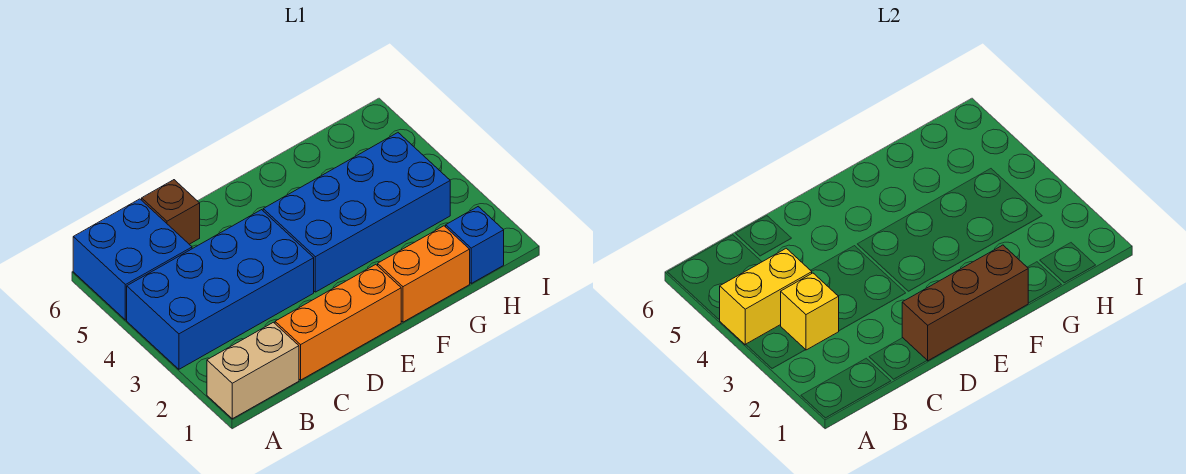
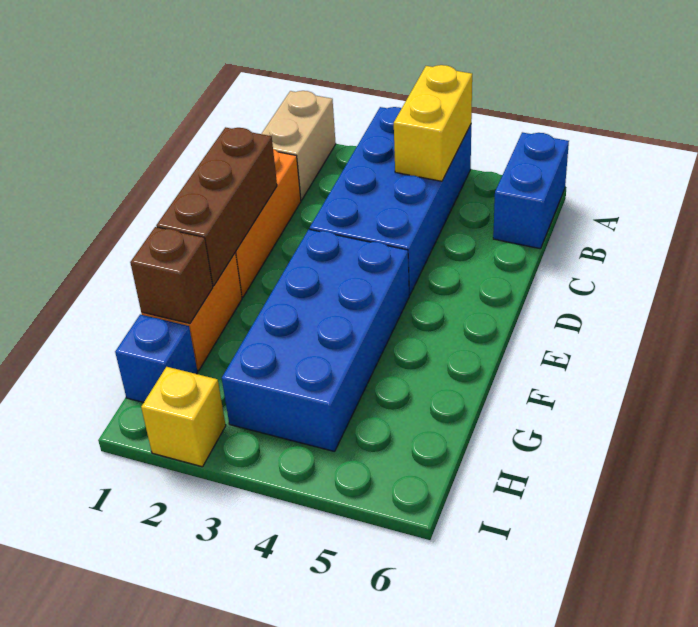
blue 2x2 brick [73,199,192,320] -> blue 1x2 brick [493,132,569,249]
yellow 1x1 brick [781,273,839,350] -> yellow 1x1 brick moved to [141,367,226,467]
brown 1x1 brick [142,180,200,244] -> brown 1x1 brick moved to [130,227,213,323]

